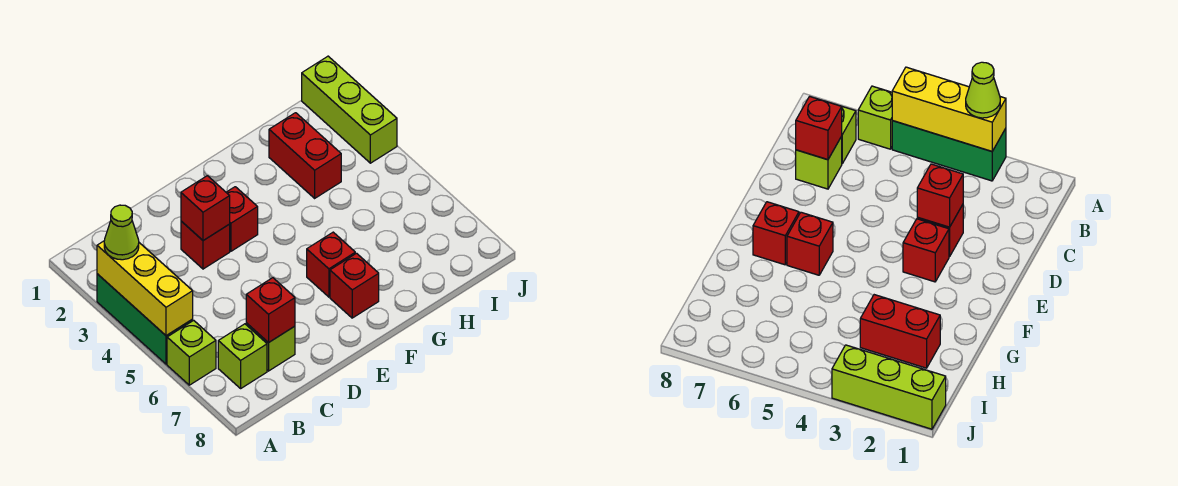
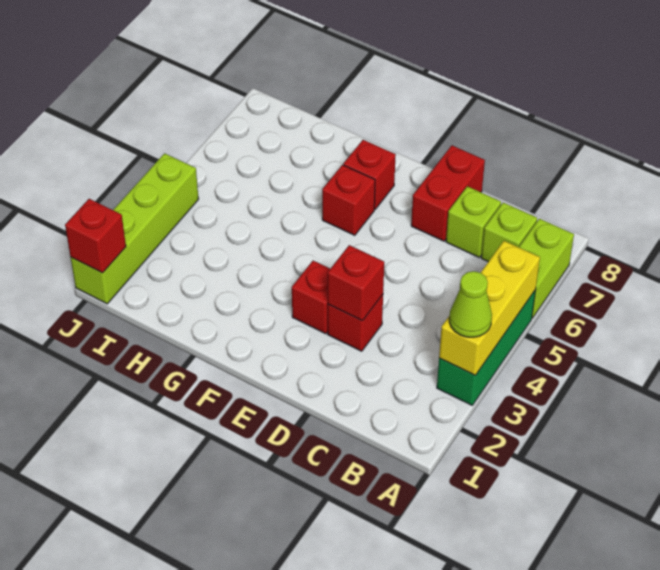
lime 1x1 brick [167,320,216,385] -> lime 1x2 brick [519,219,574,318]
red 1x1 brick [246,278,295,343] -> red 1x1 brick moved to [65,199,126,273]
red 1x2 brick [269,113,341,198] -> red 1x2 brick moved to [411,145,485,241]
lime 1x3 brick [302,56,397,163] -> lime 1x4 brick [71,153,198,304]

